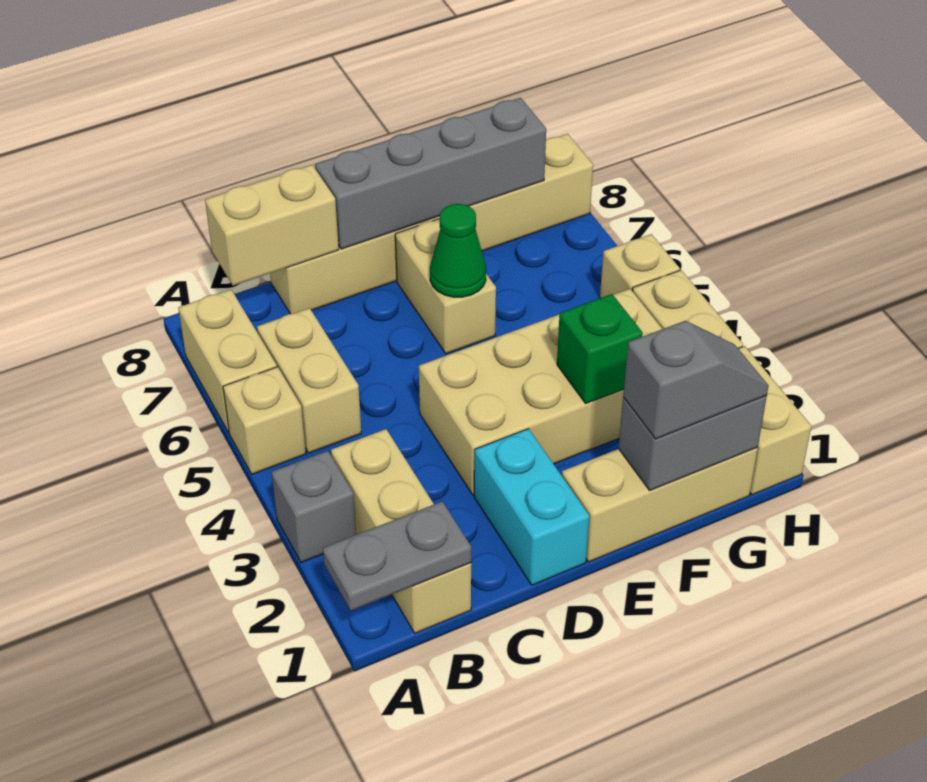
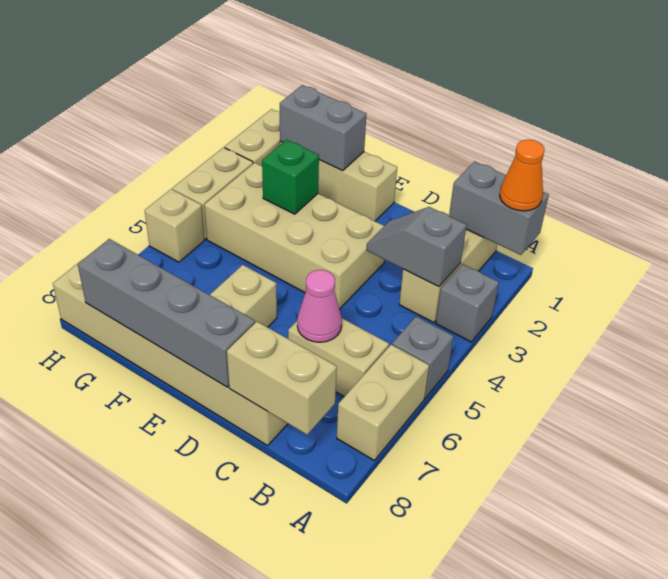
grey 1x2 plate [323,501,471,611] -> grey 1x2 brick [449,162,549,255]
none -> orange 1x1 cone [500,140,544,211]
tan 1x1 brick [223,367,306,474] -> grey 1x1 brick [392,317,454,398]
tan 1x2 brick [257,308,361,453] -> tan 1x2 brick turned to [288,318,389,397]
none -> pink 1x1 cone [297,270,342,342]
cyan 1x2 brick [474,429,589,585] -> none
green 1x1 cone [430,204,486,297] -> none
grey 1x2 slope [623,321,769,439] -> grey 1x2 slope moved to [367,207,467,287]

